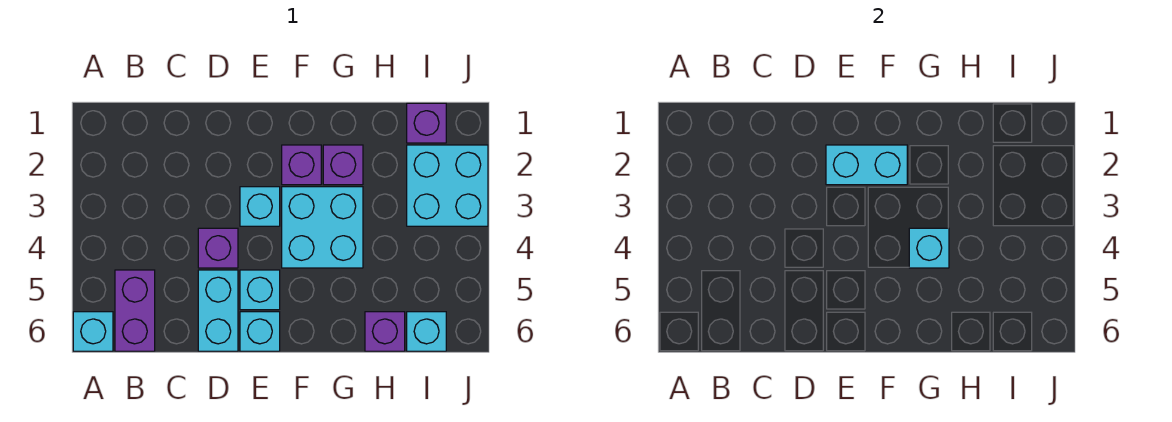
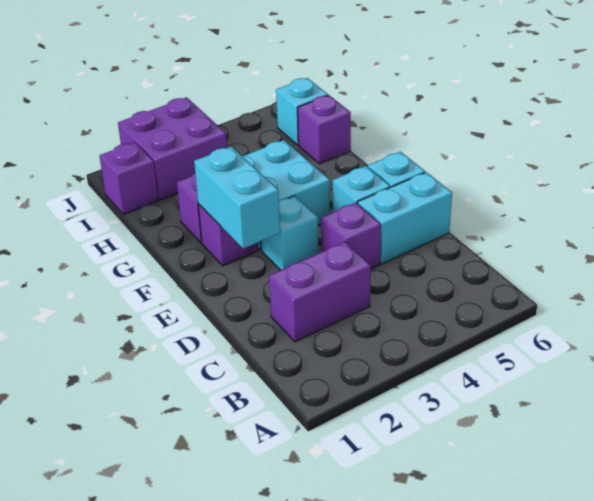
cyan 1x1 brick [73,312,113,351] -> none
purple 1x2 brick [115,270,155,351] -> purple 1x2 brick moved to [269,242,371,342]
cyan 1x1 brick [909,228,949,268] -> none
cyan 2x2 brick [407,145,488,226] -> purple 2x2 brick [118,97,227,200]

